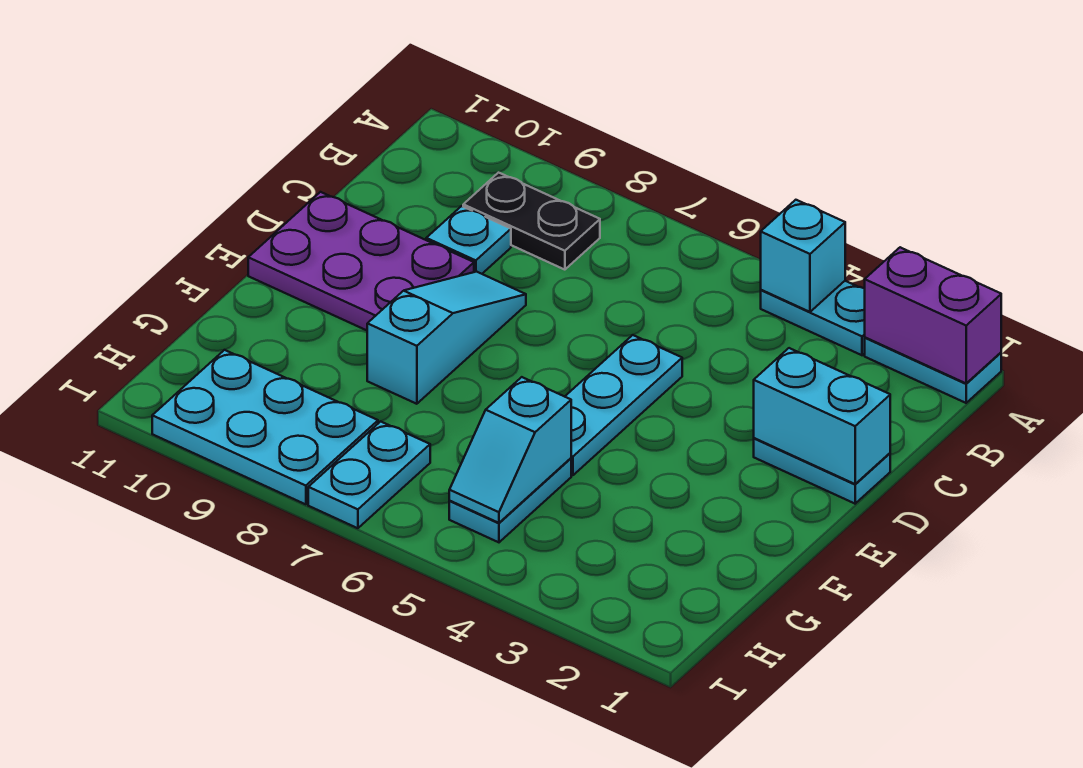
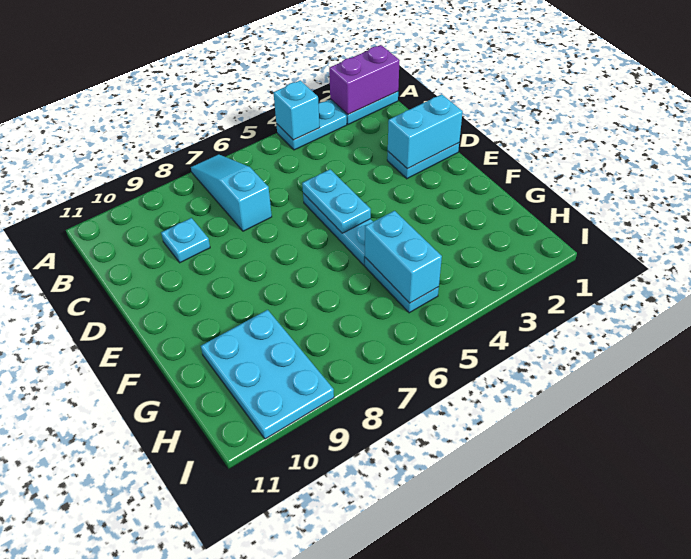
black 1x2 plate [463,172,600,270] -> none
cyan 1x3 slope [367,272,526,404] -> cyan 1x3 slope moved to [191,154,272,231]
purple 2x3 plate [248,192,474,330] -> none
cyan 1x2 slope [449,377,571,523] -> cyan 1x2 brick [365,211,442,303]
cyan 1x2 plate [308,421,430,528] -> cyan 1x2 plate moved to [302,169,371,233]
cyan 2x3 plate [152,350,378,504] -> cyan 2x3 plate turned to [201,310,334,439]

